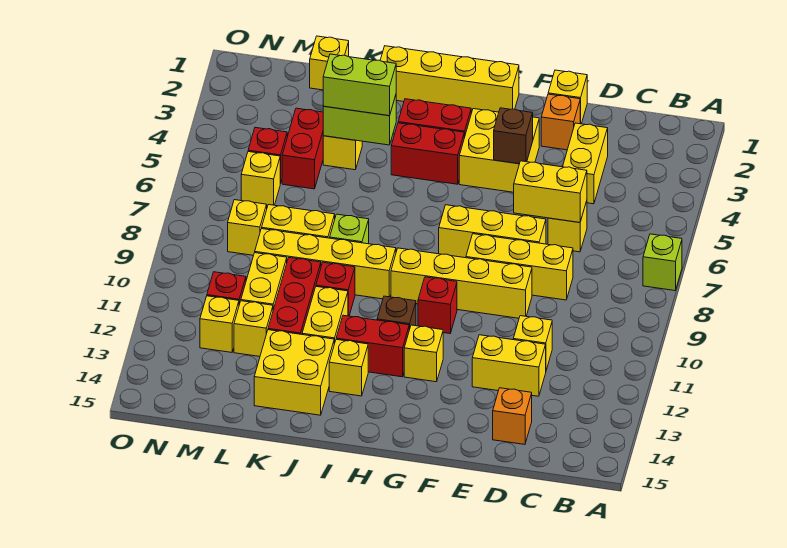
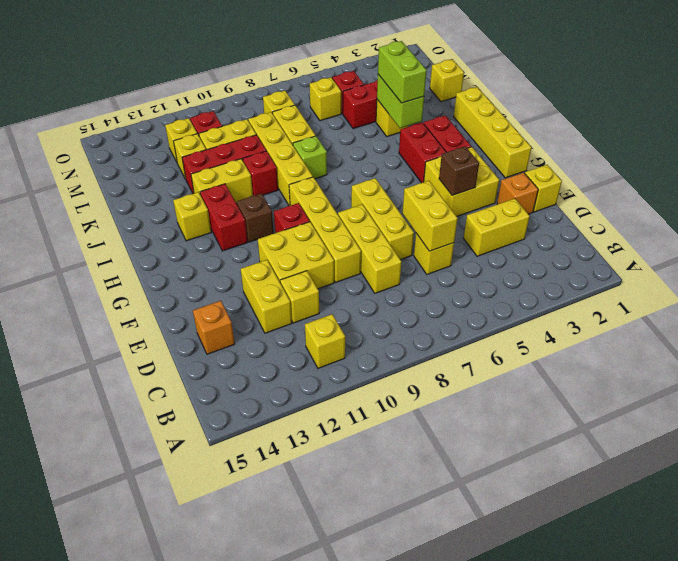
lime 1x1 brick [643,234,682,291] -> none
yellow 1x1 brick [404,325,443,382] -> yellow 1x1 brick moved to [305,314,345,368]
yellow 2x2 brick [254,330,334,415] -> yellow 2x2 brick moved to [258,222,334,289]

